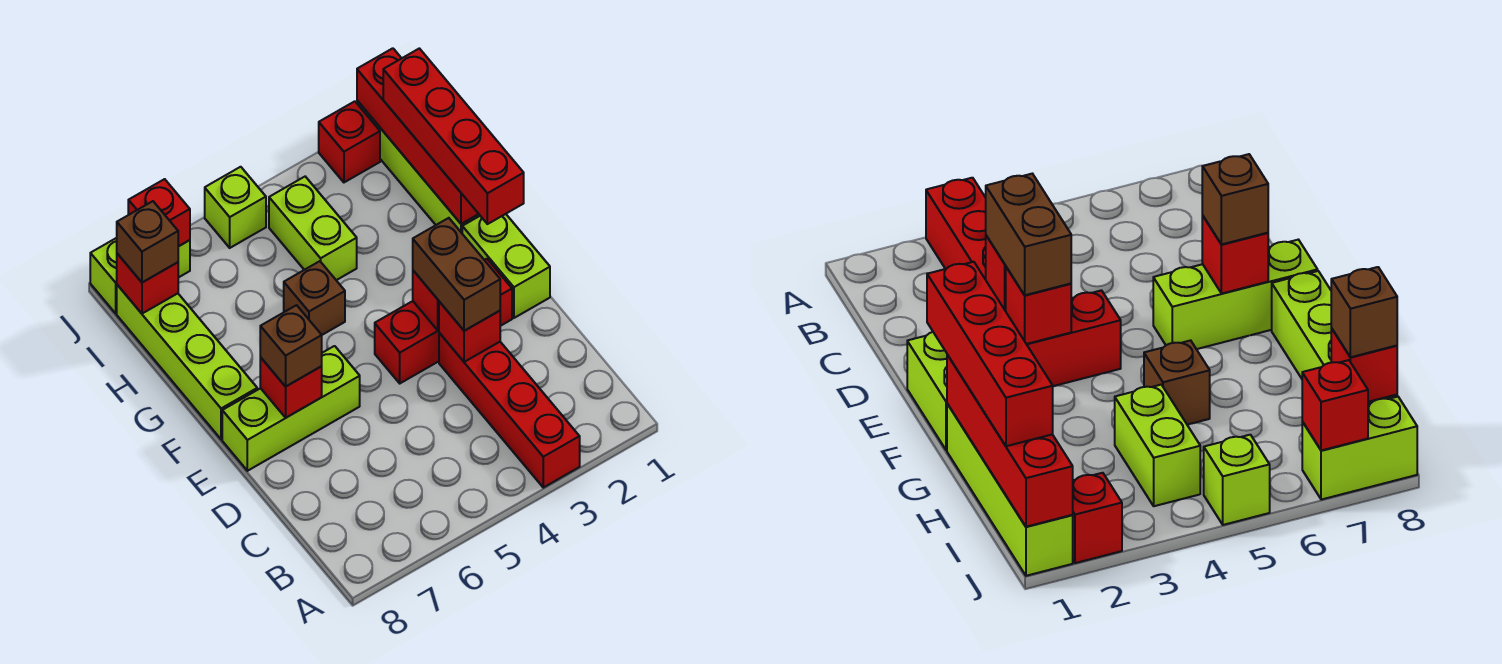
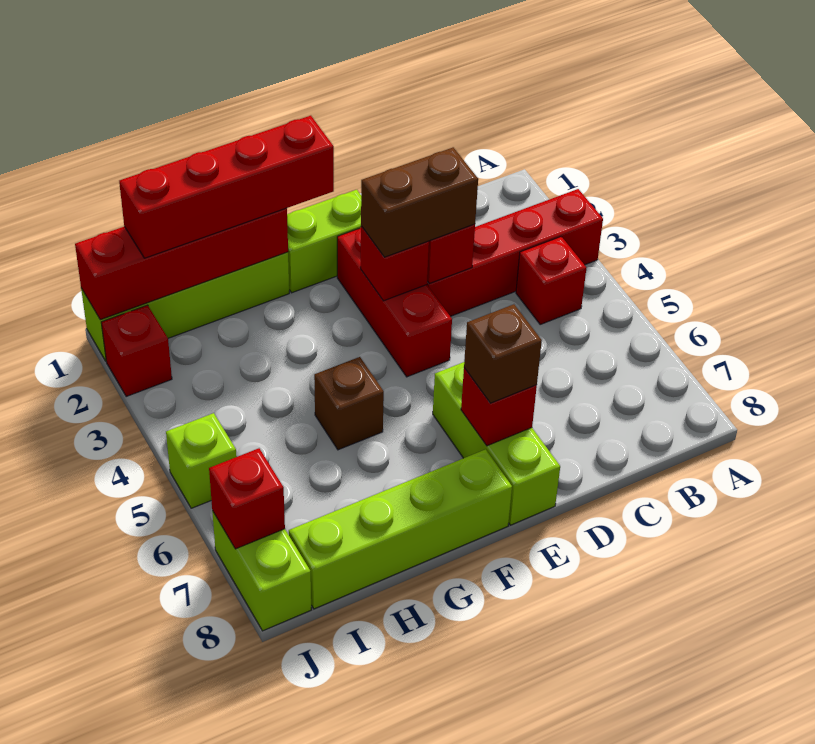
lime 1x2 brick [269,177,357,280] -> none
red 1x1 brick [117,254,178,314] -> red 1x1 brick moved to [516,237,587,324]
brown 1x1 brick [117,201,178,282] -> none

